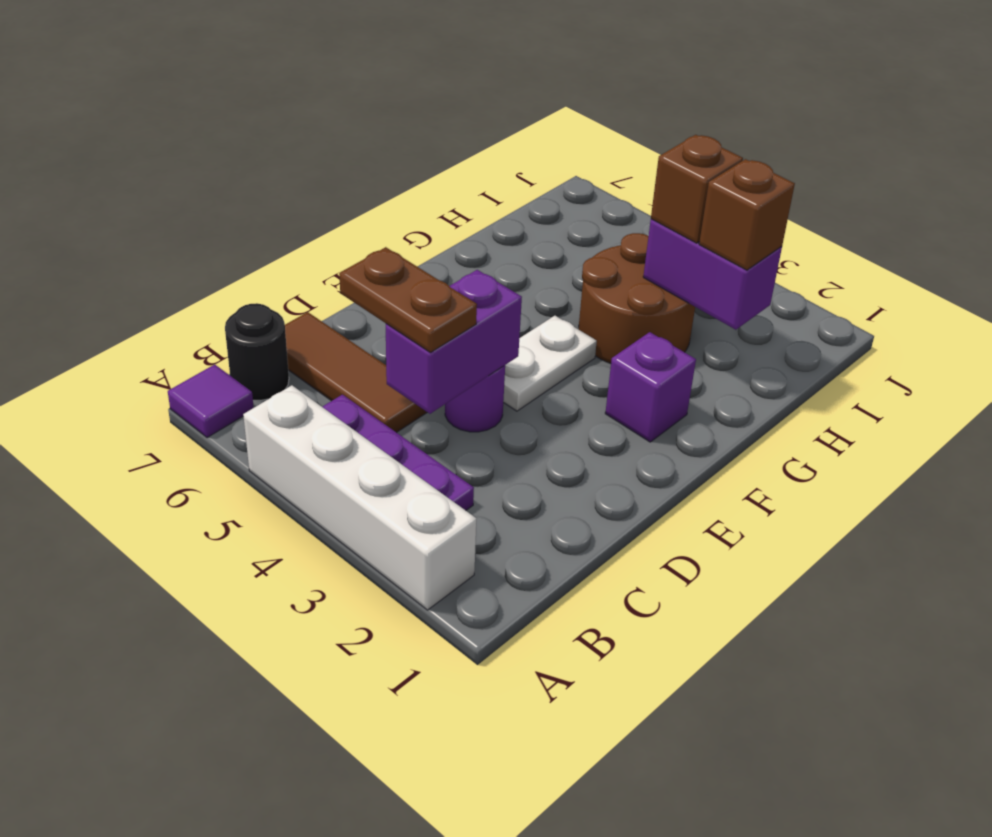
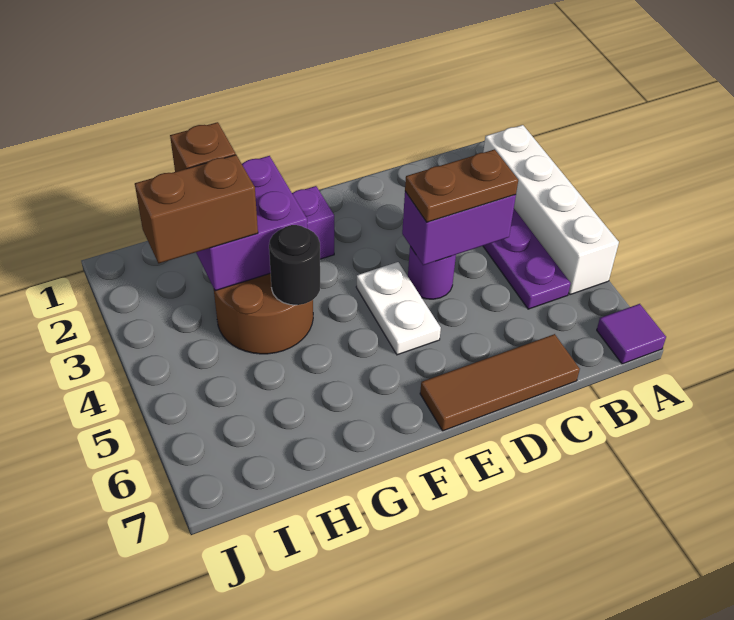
black 1x1 round brick [225,303,289,400] -> black 1x1 round brick moved to [269,225,320,305]
brown 1x2 plate [339,247,477,353] -> brown 1x2 plate turned to [405,149,518,222]
brown 1x3 tile [285,312,427,433] -> brown 1x3 tile turned to [420,334,580,431]
white 1x2 plate [503,316,597,411] -> white 1x2 plate turned to [356,262,441,355]
purple 1x2 brick [643,219,782,330] -> purple 2x2 brick [196,156,307,291]
brown 1x1 brick [651,135,743,243] -> brown 1x2 brick [135,155,258,263]

